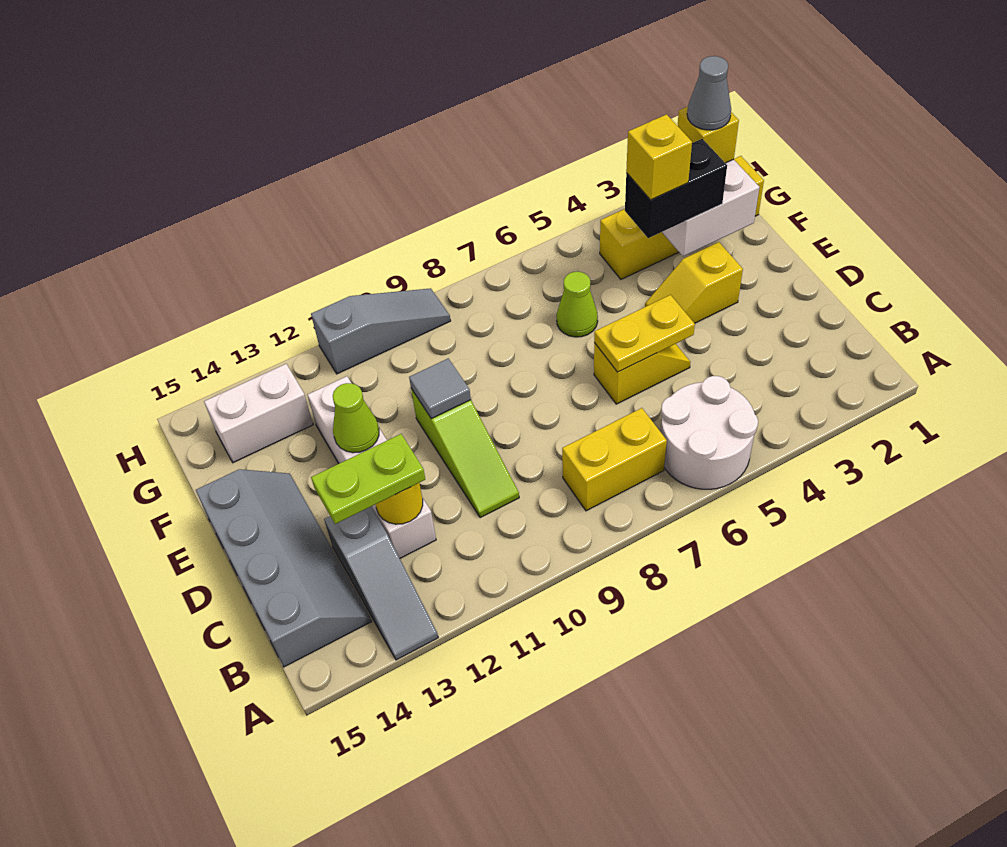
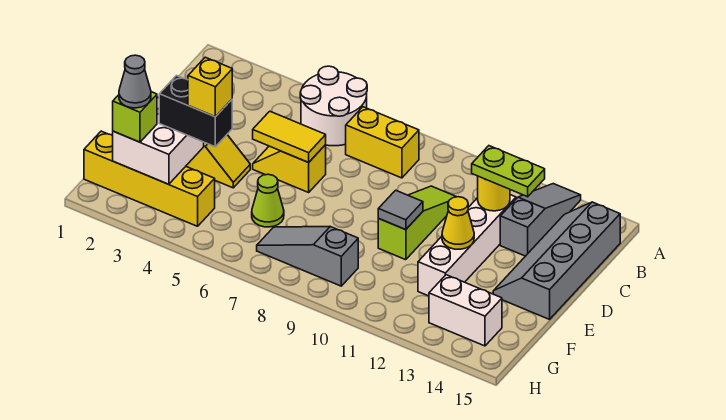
yellow 1x2 plate [594,295,695,372] -> yellow 1x2 tile [253,111,326,162]
lime 1x1 cone [333,383,379,453] -> yellow 1x1 cone [442,197,474,249]
yellow 1x1 brick [678,107,739,163] -> lime 1x1 brick [113,92,157,142]
grey 1x3 slope [311,288,451,374] -> grey 1x3 slope moved to [257,226,358,286]

